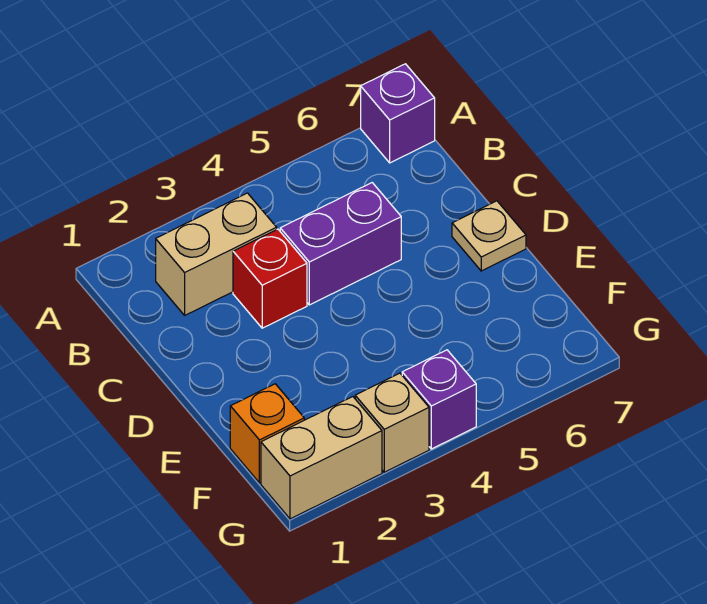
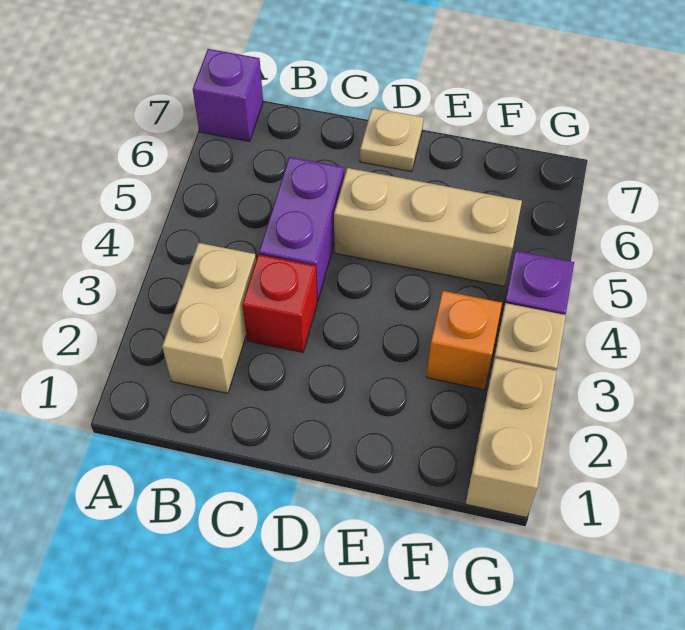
none -> tan 1x3 brick [334,168,522,286]
orange 1x1 brick [230,384,304,483] -> orange 1x1 brick moved to [426,291,502,390]

